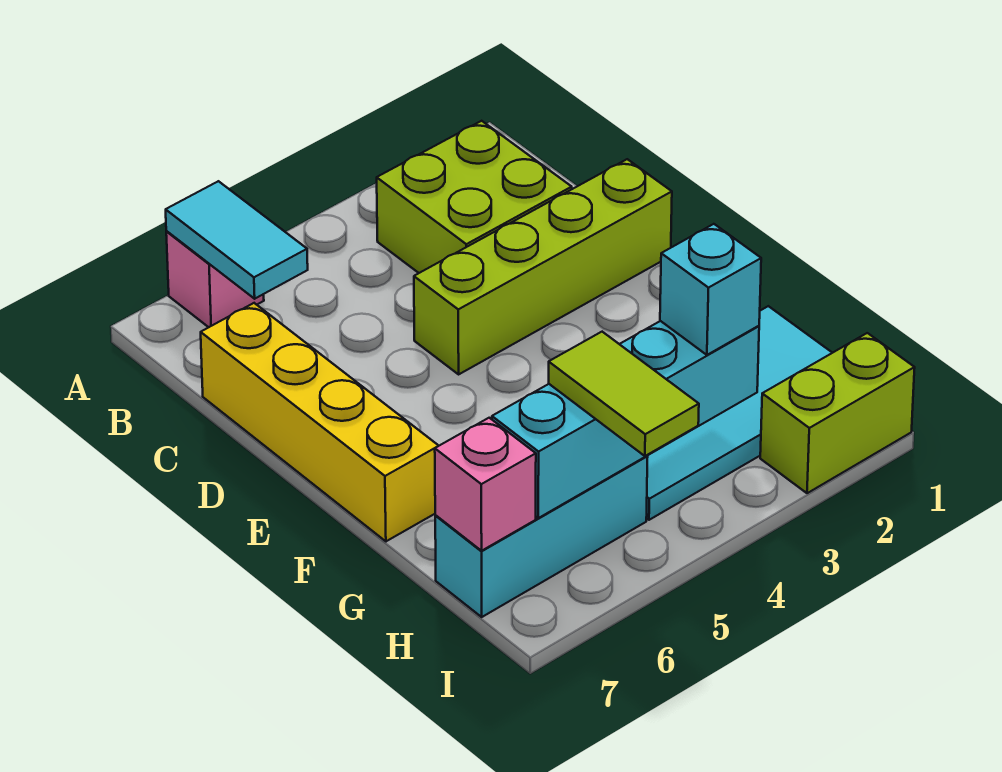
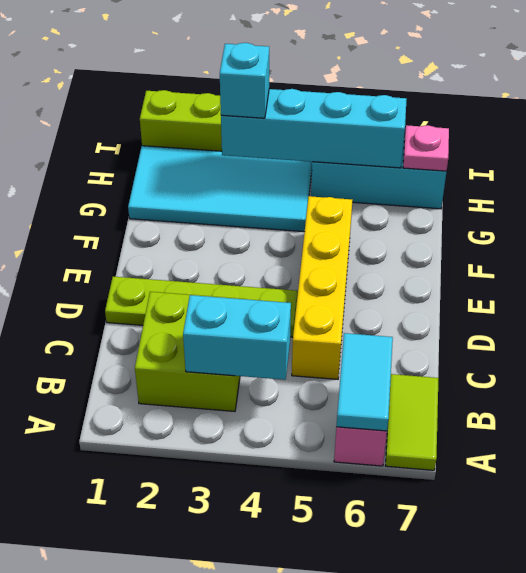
none -> cyan 1x2 brick [183,295,291,380]
yellow 1x4 brick [201,303,439,541] -> yellow 1x4 brick moved to [292,196,352,379]
lime 1x4 brick [414,159,672,374] -> lime 1x4 plate [105,277,298,337]
lime 1x2 tile [549,332,699,456] -> lime 1x2 tile moved to [386,374,438,470]
pink 1x1 brick [435,418,536,551] -> pink 1x1 plate [403,125,449,171]

